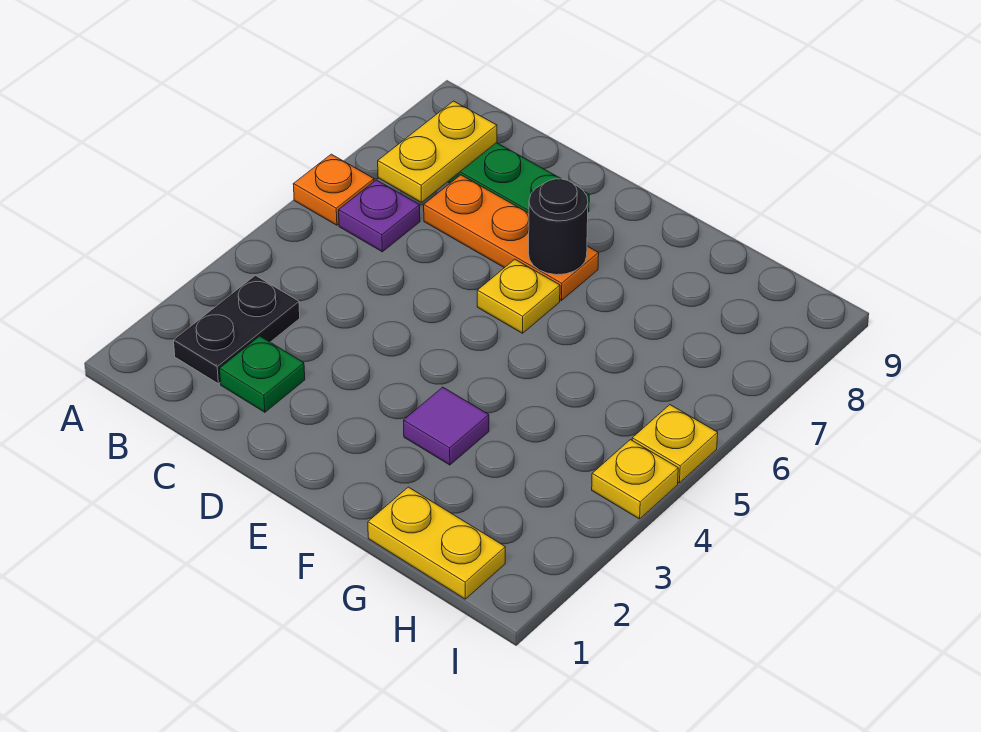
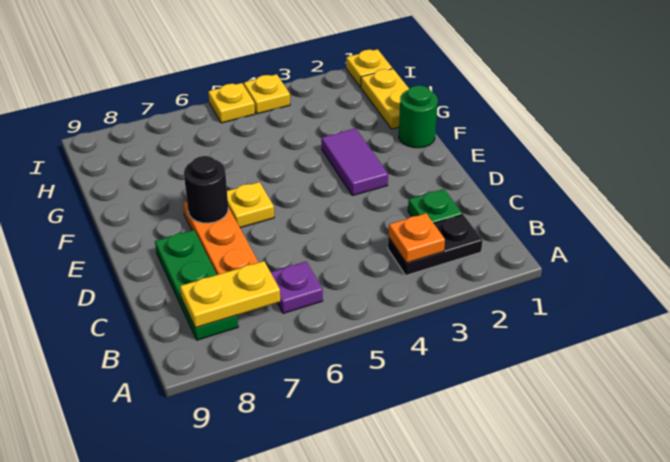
orange 1x1 plate [293,154,374,225] -> orange 1x1 plate moved to [388,213,445,263]
none -> green 1x1 round brick [399,85,438,148]
purple 1x1 tile [404,387,489,465] -> purple 1x2 tile [321,128,388,196]
none -> yellow 1x1 plate [346,49,392,87]

